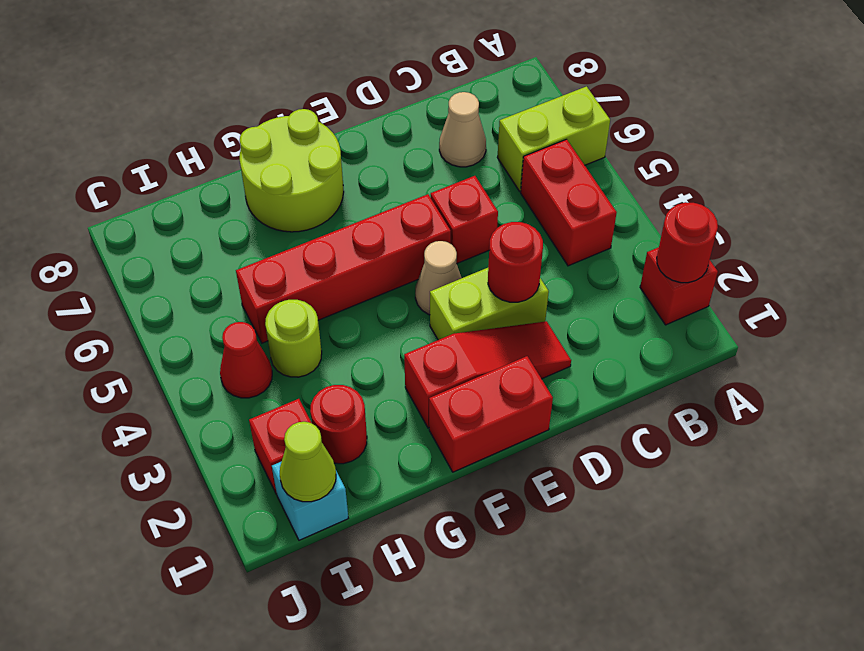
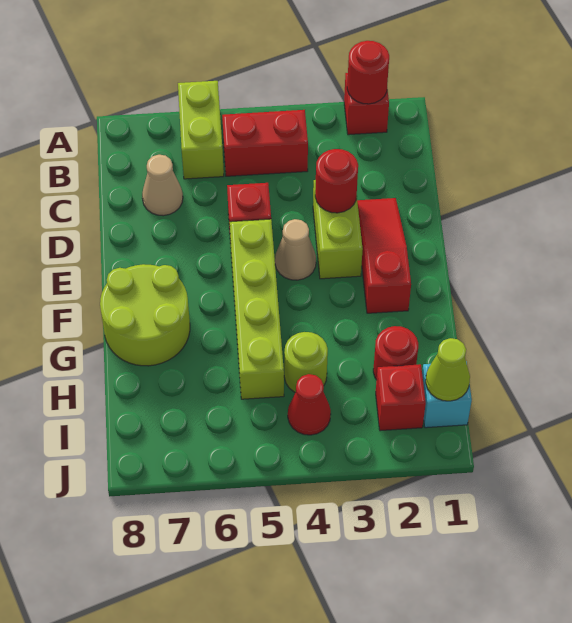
red 1x2 brick [429,356,553,472] -> none
red 1x4 brick [236,194,451,343] -> lime 1x4 brick [230,219,284,399]

